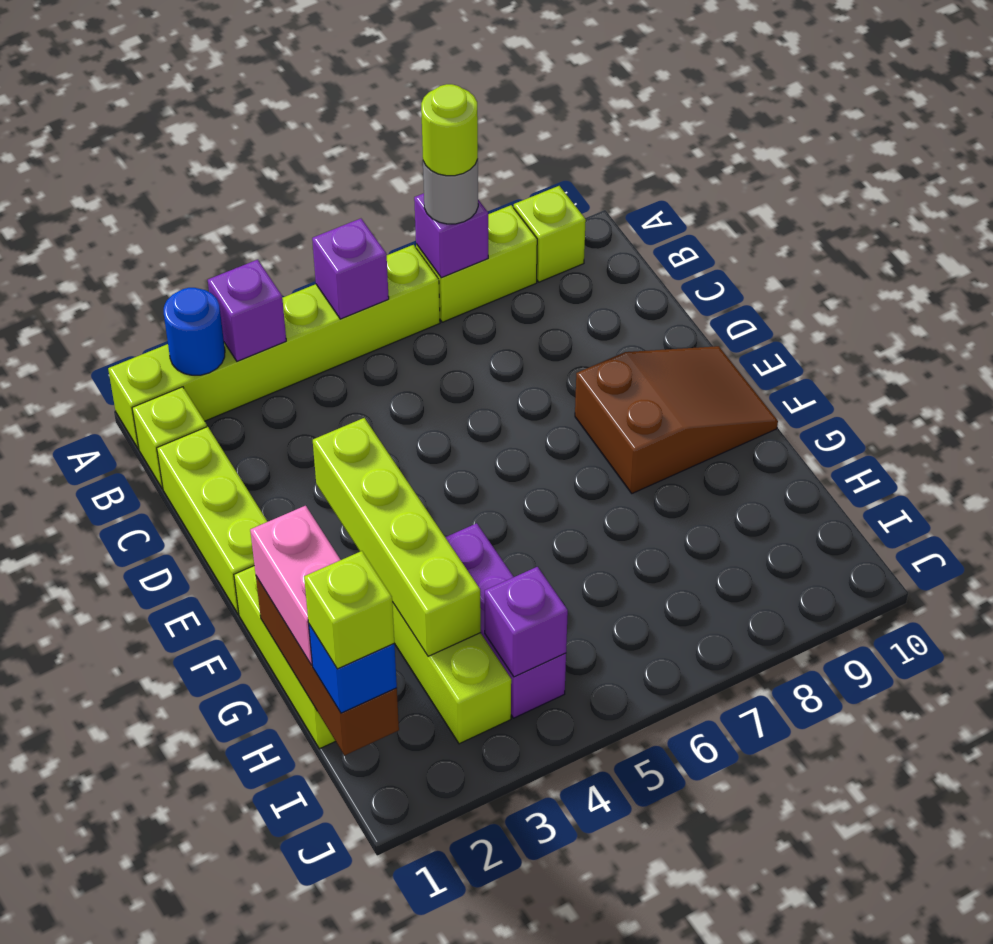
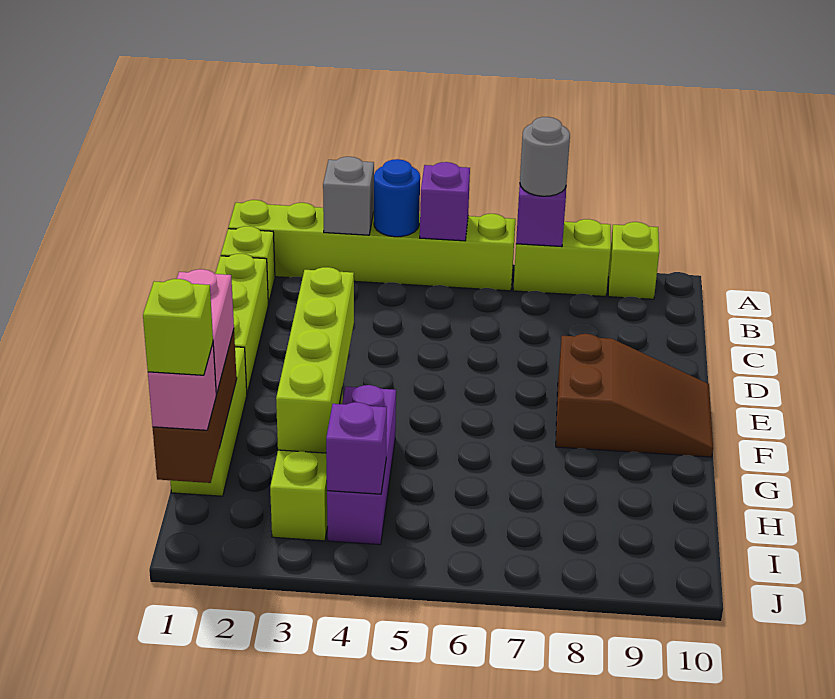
blue 1x1 round brick [164,288,225,375] -> blue 1x1 round brick moved to [374,159,420,237]
purple 1x1 brick [208,260,286,361] -> grey 1x1 brick [323,157,374,235]
lime 1x1 round brick [421,84,478,176] -> none
blue 1x1 brick [309,625,397,713] -> pink 1x1 brick [148,344,216,430]

